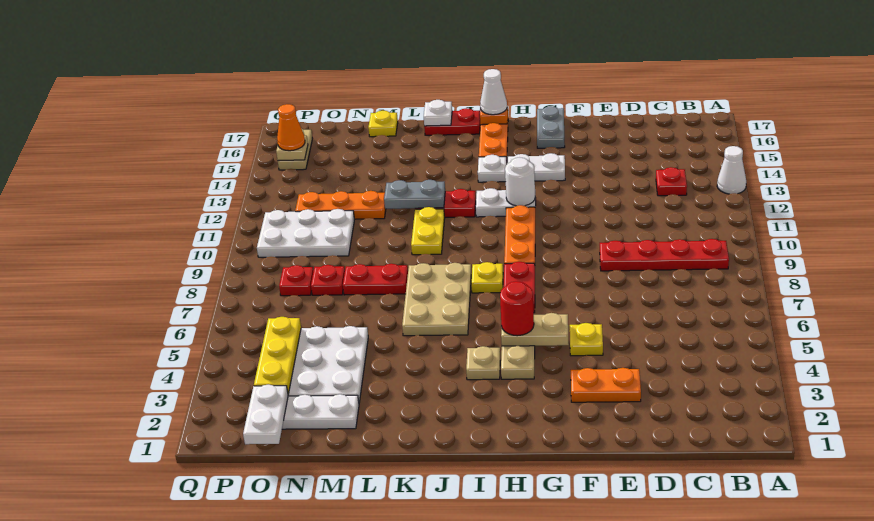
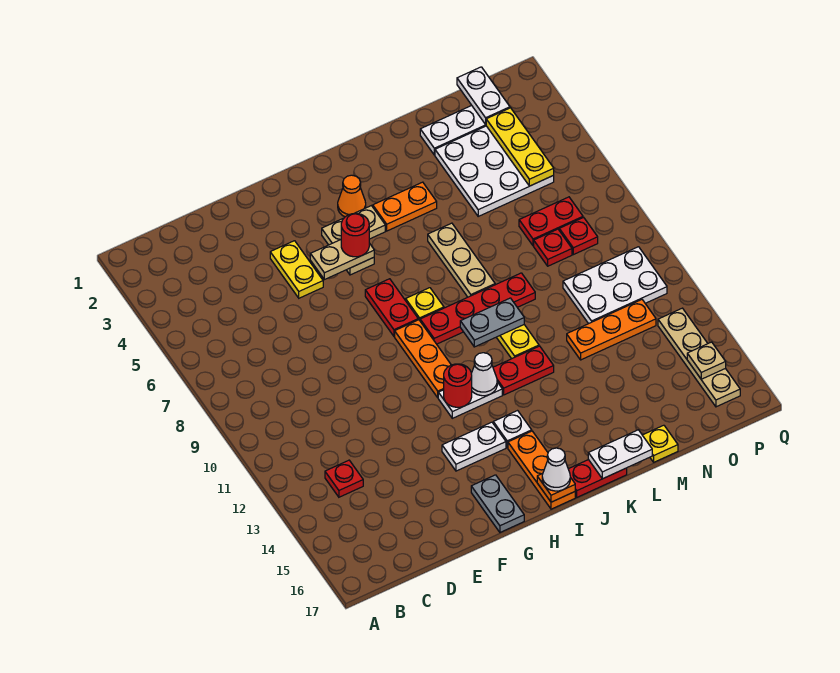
white 1x1 cone [717,146,746,194] -> white 1x1 cone moved to [471,353,497,396]
red 1x4 plate [600,239,729,271] -> red 1x4 plate moved to [420,273,535,344]
orange 1x2 plate [571,368,641,402] -> orange 1x2 plate moved to [373,182,437,231]
yellow 1x1 plate [570,323,603,356] -> yellow 1x2 plate [270,241,323,298]
white 1x1 round brick [505,158,535,206] -> red 1x1 round brick [444,364,472,407]
tan 2x3 plate [402,263,471,336] -> tan 1x3 plate [428,223,495,297]
grey 1x2 plate [384,180,445,209] -> grey 1x2 plate moved to [460,298,524,347]
white 1x1 plate [424,100,452,126] -> white 1x2 plate [588,430,652,479]
red 1x2 plate [343,264,408,295] -> red 1x2 plate moved to [519,197,583,246]
tan 1x2 plate [278,129,313,170] -> tan 1x4 plate [658,308,740,407]
orange 1x1 cone [277,104,305,151] -> orange 1x1 cone moved to [338,175,366,217]

